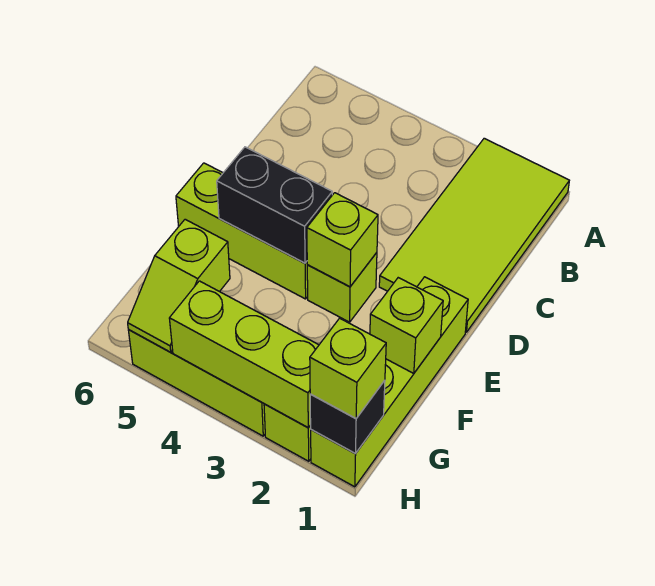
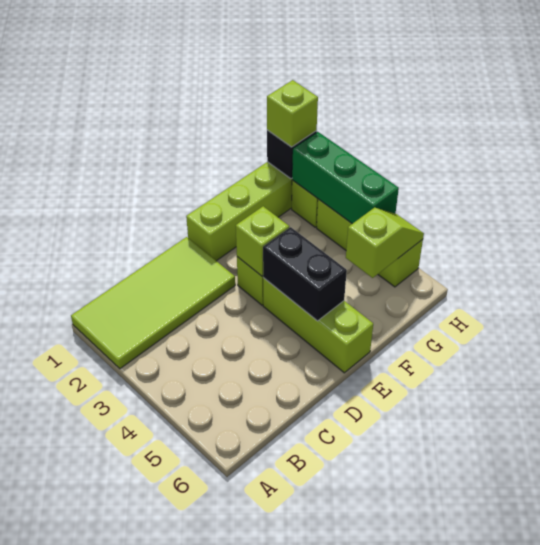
lime 1x1 brick [370,278,443,374] -> none
lime 1x3 brick [169,281,319,428] -> green 1x3 brick [292,132,399,224]

